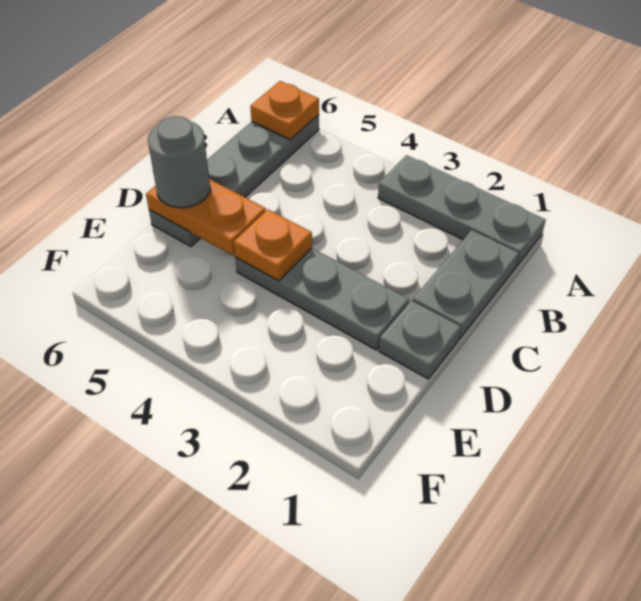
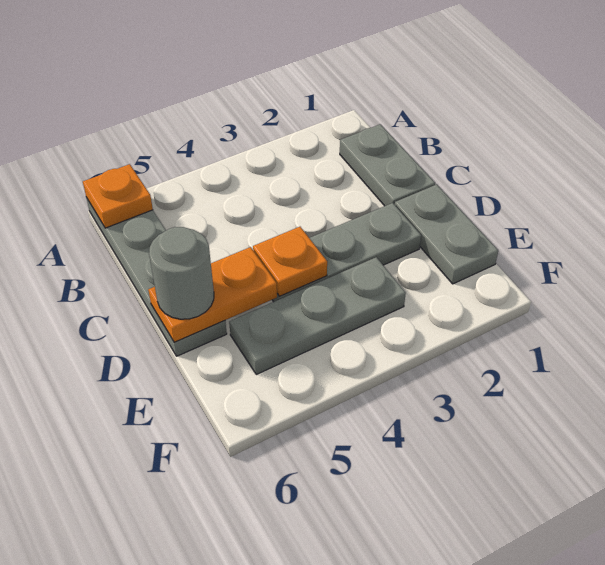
grey 1x3 plate [378,155,546,266] -> grey 1x3 plate moved to [229,257,406,374]
grey 1x1 plate [379,301,461,379] -> grey 1x2 plate [395,184,498,284]

